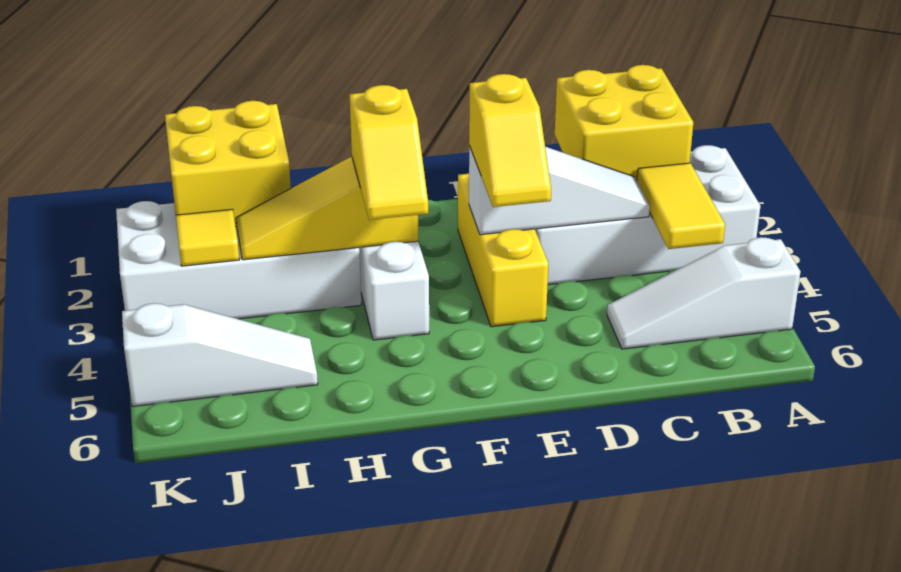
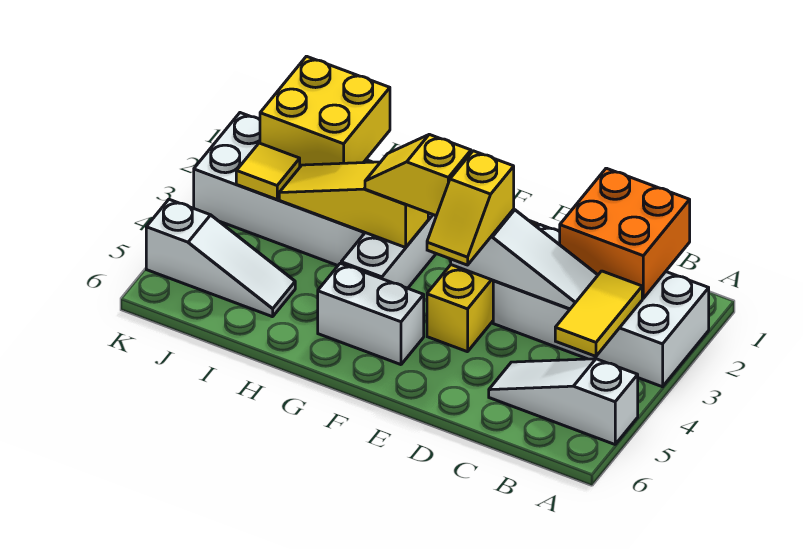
yellow 2x2 brick [555,65,693,180] -> orange 2x2 brick [560,168,690,298]
none -> white 1x2 brick [318,263,424,365]
yellow 1x2 slope [350,85,428,220] -> yellow 1x2 slope turned to [365,134,471,216]

